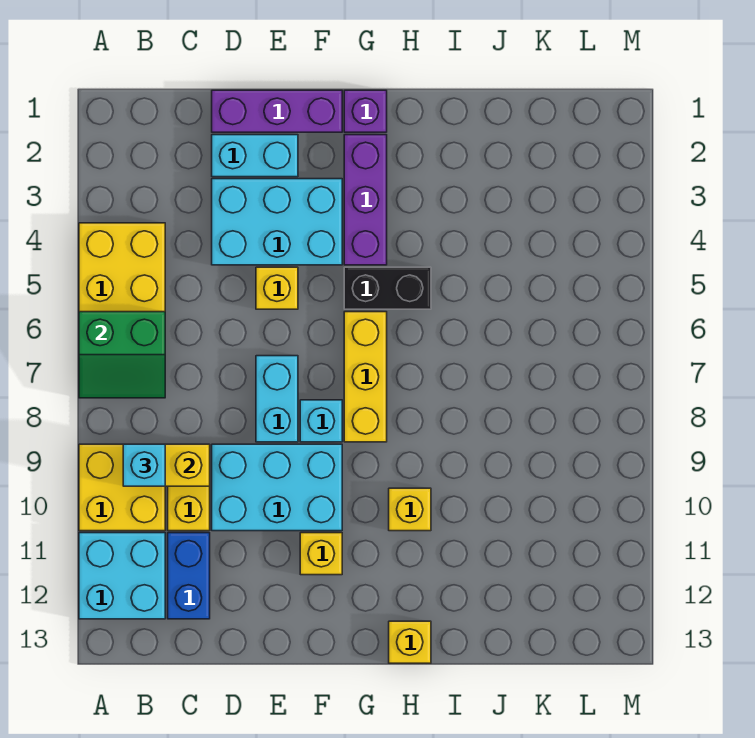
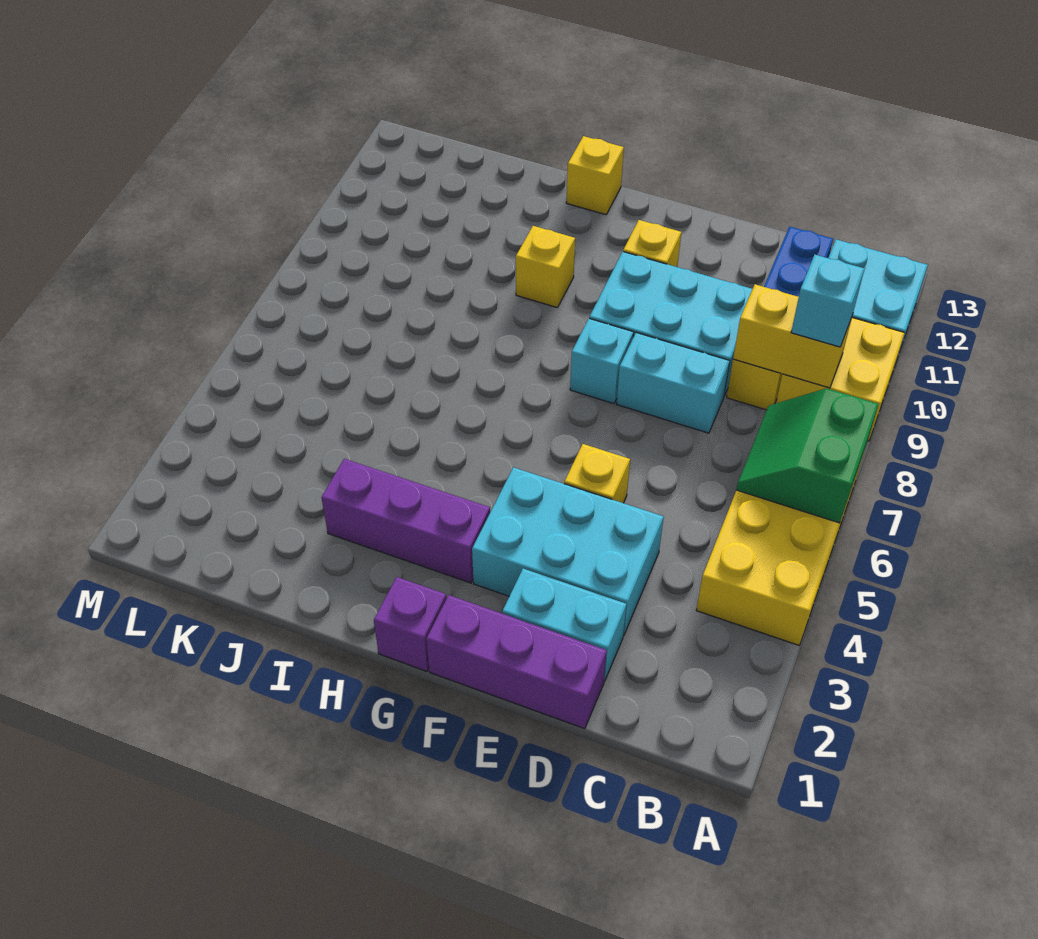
green 2x2 slope [79,312,165,398] -> green 2x2 slope turned to [736,388,878,523]
cyan 1x2 brick [256,356,298,442] -> cyan 1x2 brick turned to [617,333,730,433]
purple 1x3 brick [344,135,387,265] -> purple 1x3 brick turned to [321,459,490,583]
black 1x2 brick [344,267,431,309] -> none
yellow 1x3 brick [344,312,387,442] -> none

